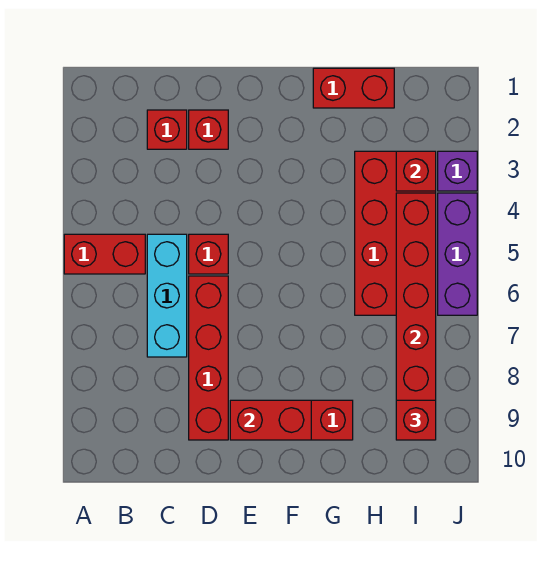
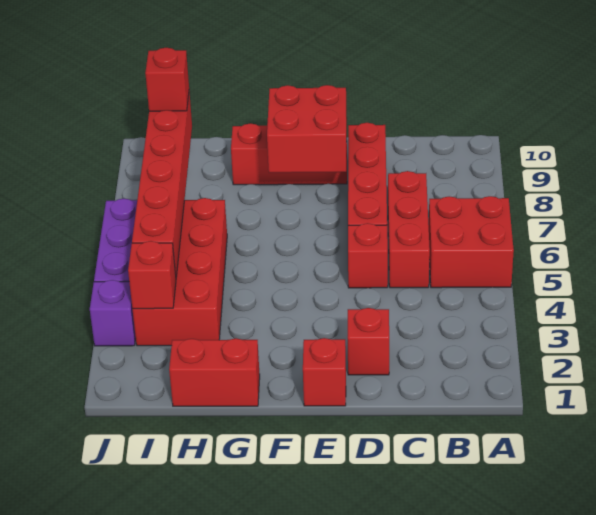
red 1x2 brick [64,234,145,274] -> red 2x2 brick [429,196,514,288]
red 1x1 brick [147,110,187,149] -> red 1x1 brick moved to [303,338,346,406]
cyan 1x3 brick [147,234,187,357] -> red 1x3 brick [388,171,430,288]
red 1x2 brick [230,400,311,440] -> red 2x2 brick [267,85,347,173]

